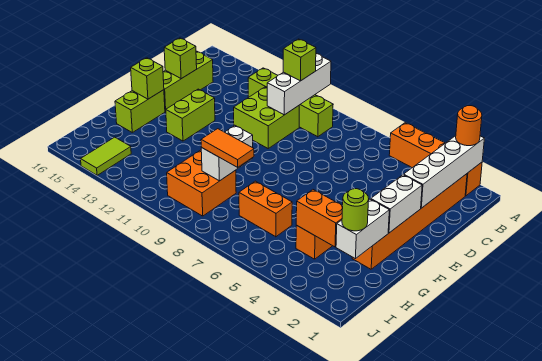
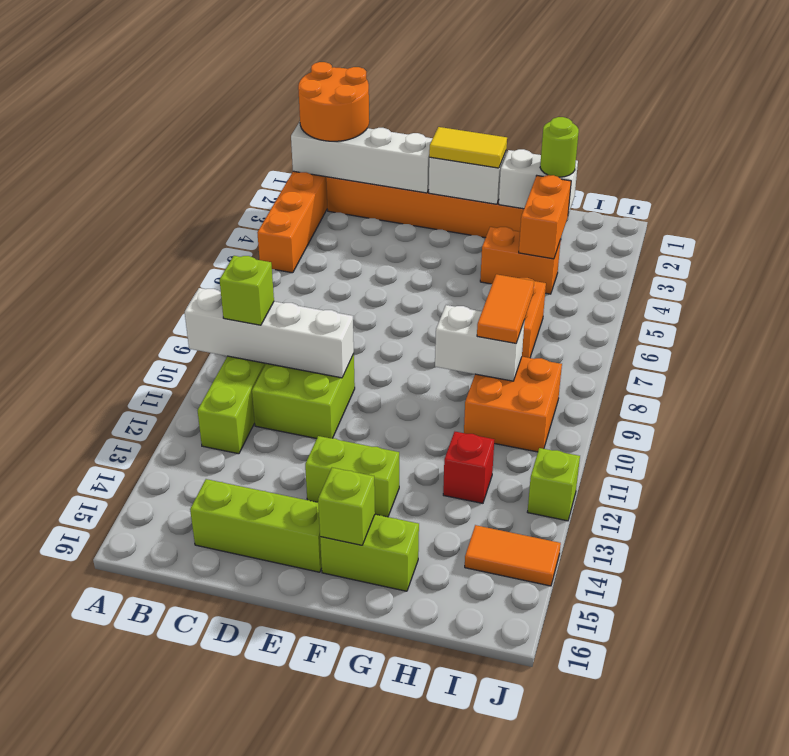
orange 1x1 round brick [456,106,482,146] -> orange 2x2 round brick [298,62,369,141]
white 1x3 brick [267,54,331,115] -> white 1x4 brick [185,288,354,378]
lime 1x1 brick [164,38,197,79] -> lime 1x1 brick moved to [528,448,580,521]
none -> yellow 1x2 tile [429,127,507,168]
none -> red 1x1 brick [443,432,494,503]
lime 1x2 tile [81,137,131,175] -> orange 1x2 tile [465,525,561,586]

